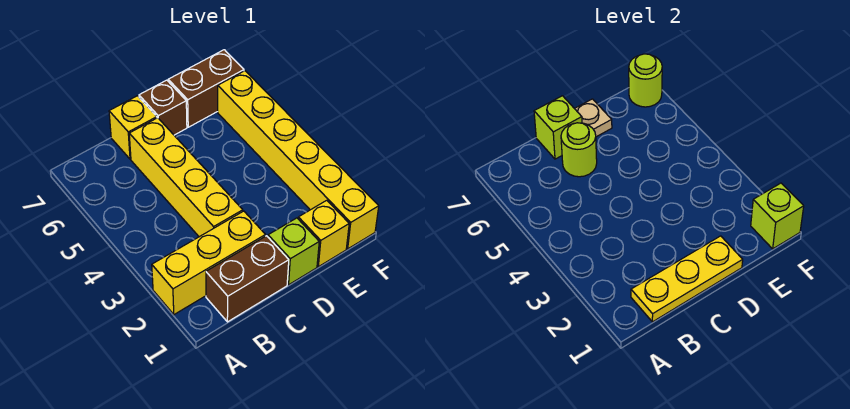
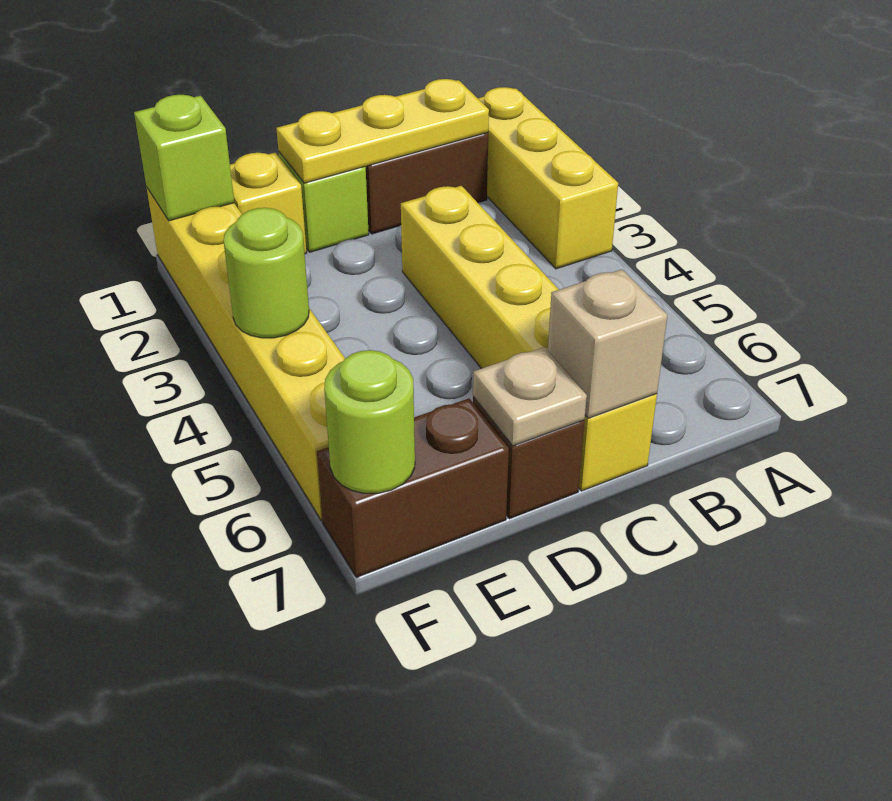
yellow 1x3 brick [152,211,265,314] -> yellow 1x3 brick turned to [478,87,618,269]
lime 1x1 round brick [561,123,597,177] -> lime 1x1 round brick moved to [223,208,309,338]
lime 1x1 brick [534,96,582,159] -> tan 1x1 brick [548,269,667,418]

